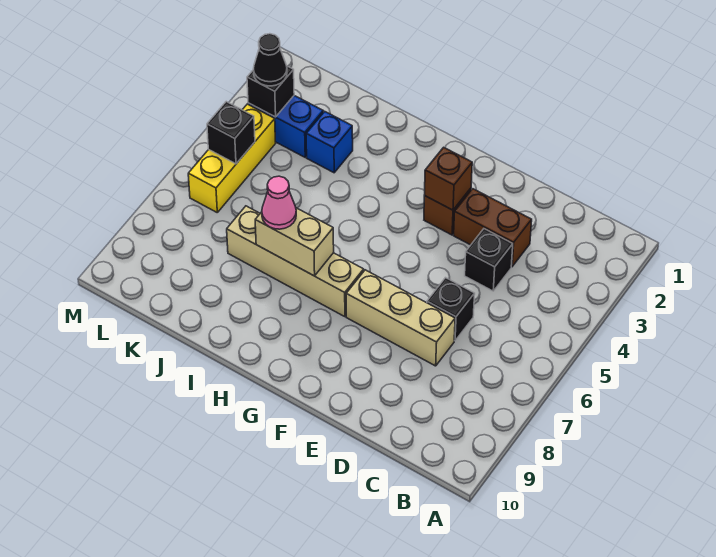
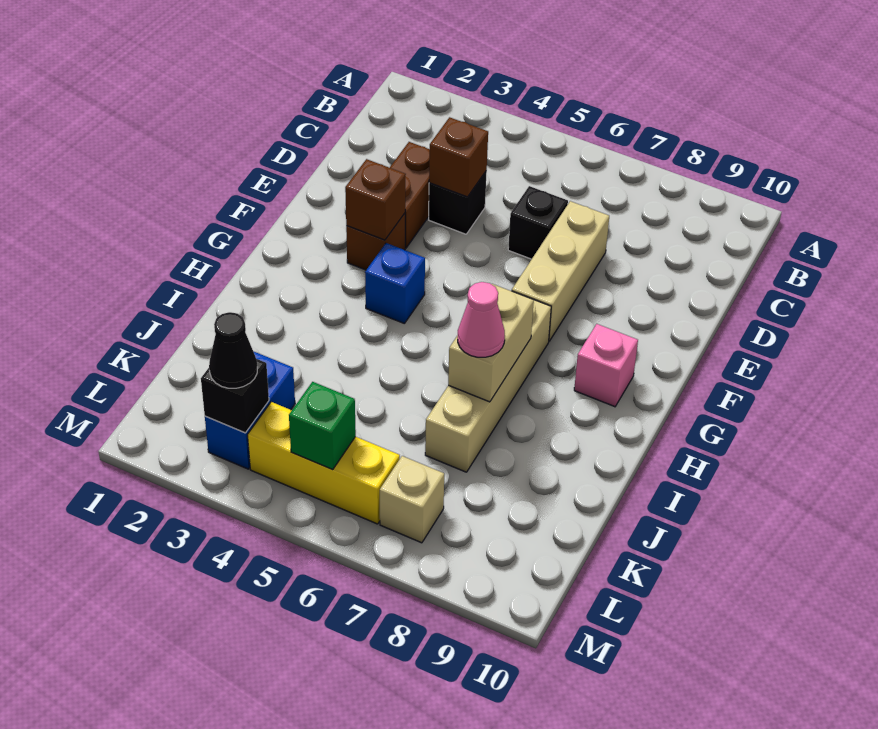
none -> brown 1x1 brick [429,117,488,197]
none -> pink 1x1 brick [574,324,638,407]
blue 1x1 brick [306,112,353,173] -> blue 1x1 brick moved to [365,243,425,323]
black 1x1 brick [207,102,255,164] -> green 1x1 brick [289,382,356,470]
none -> tan 1x1 brick [380,456,444,543]

